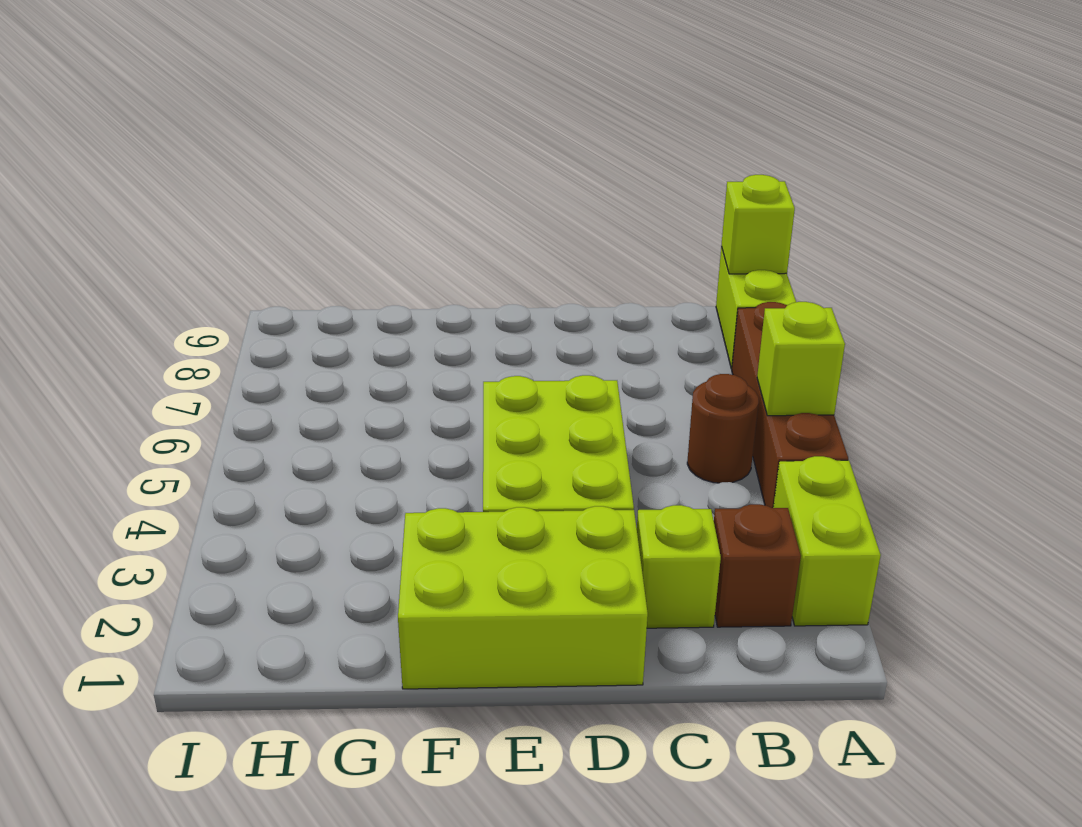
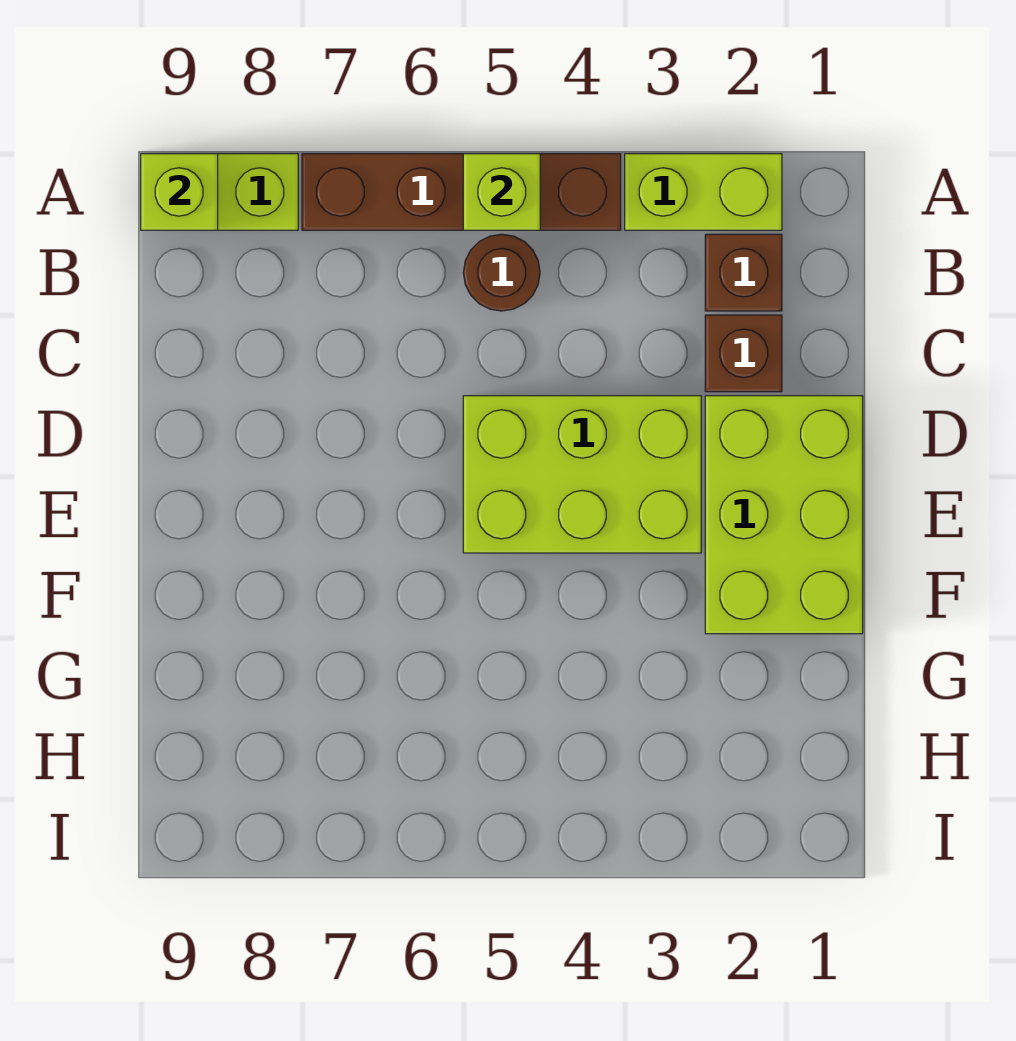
lime 1x1 brick [637,505,721,628] -> brown 1x1 brick [705,315,782,392]

